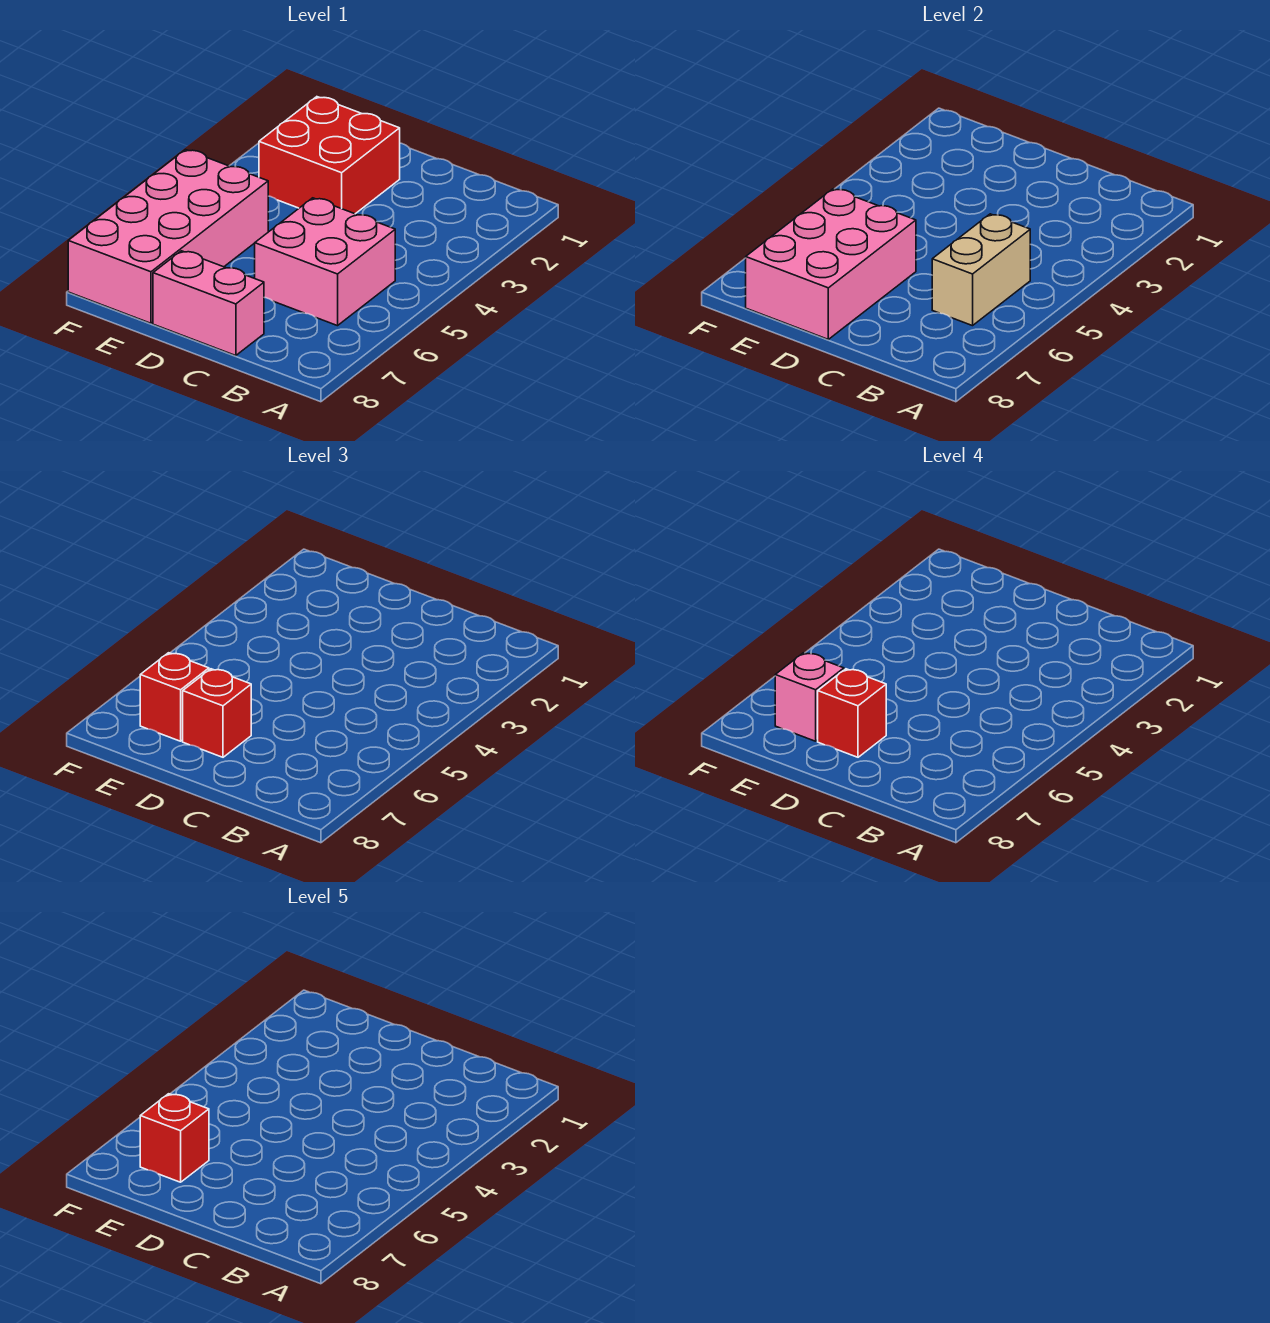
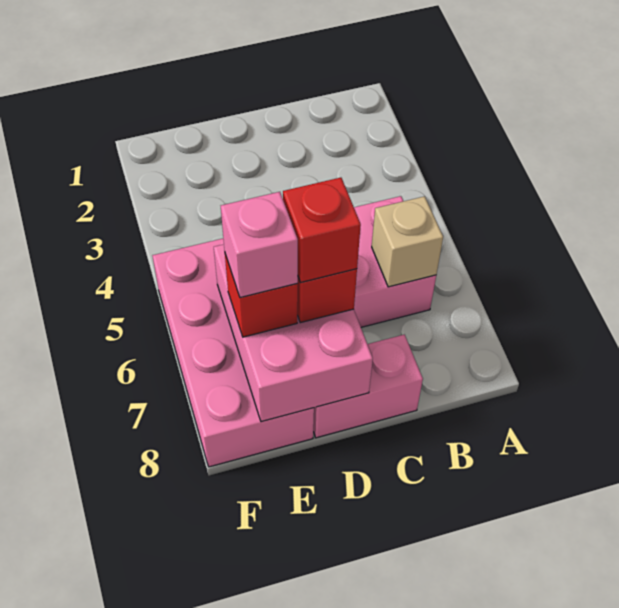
tan 1x2 brick [932,214,1030,326] -> tan 1x1 brick [372,196,443,287]
red 2x2 brick [259,97,400,214] -> none
red 1x1 brick [140,1094,209,1182] -> none

